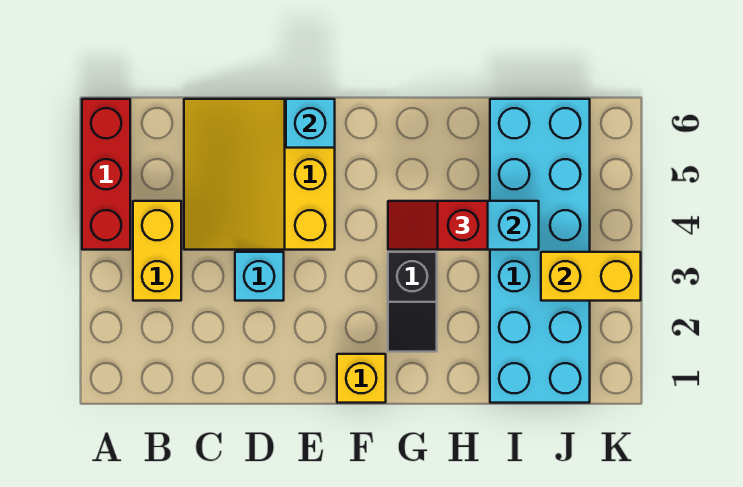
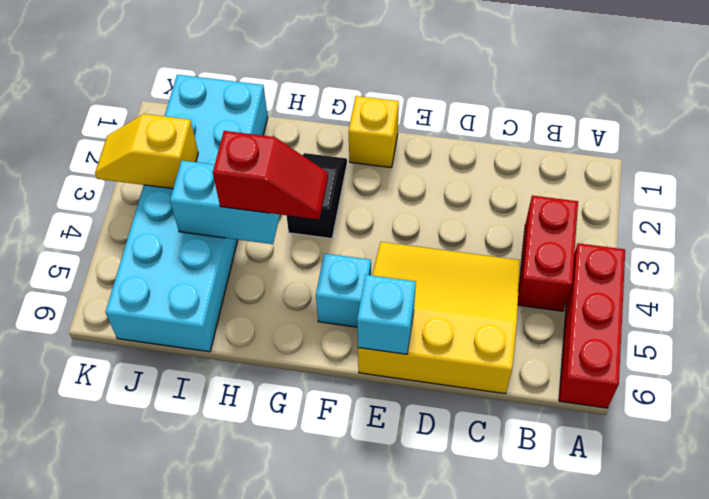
yellow 1x2 brick [133,201,181,301] -> red 1x2 brick [518,196,578,311]
yellow 3x3 slope [184,99,335,250] -> yellow 3x3 slope turned to [358,242,520,394]
cyan 1x1 brick [235,252,284,301] -> cyan 1x1 brick moved to [316,253,371,327]
yellow 1x2 brick [541,252,641,301] -> yellow 1x2 slope [95,114,198,189]

